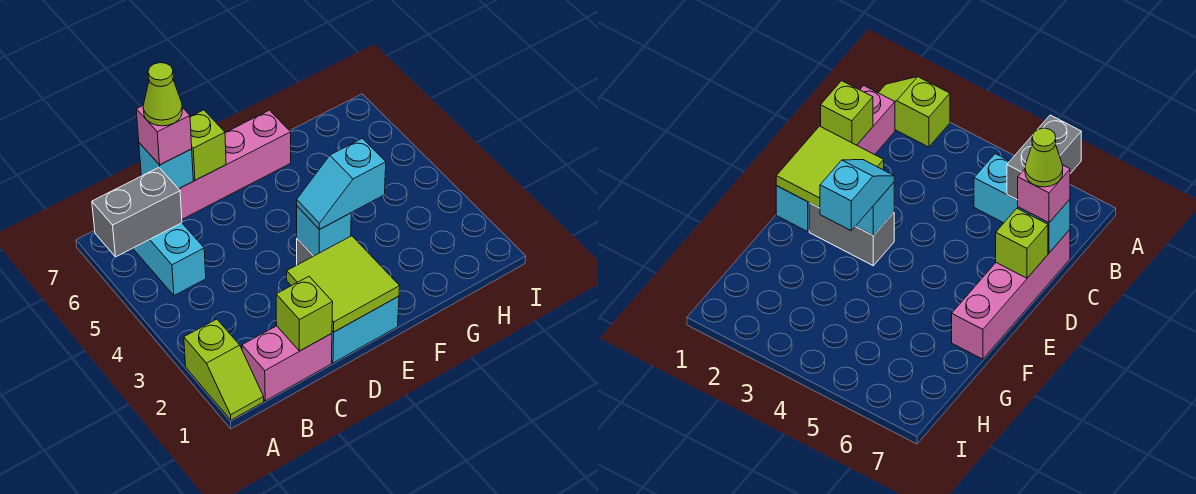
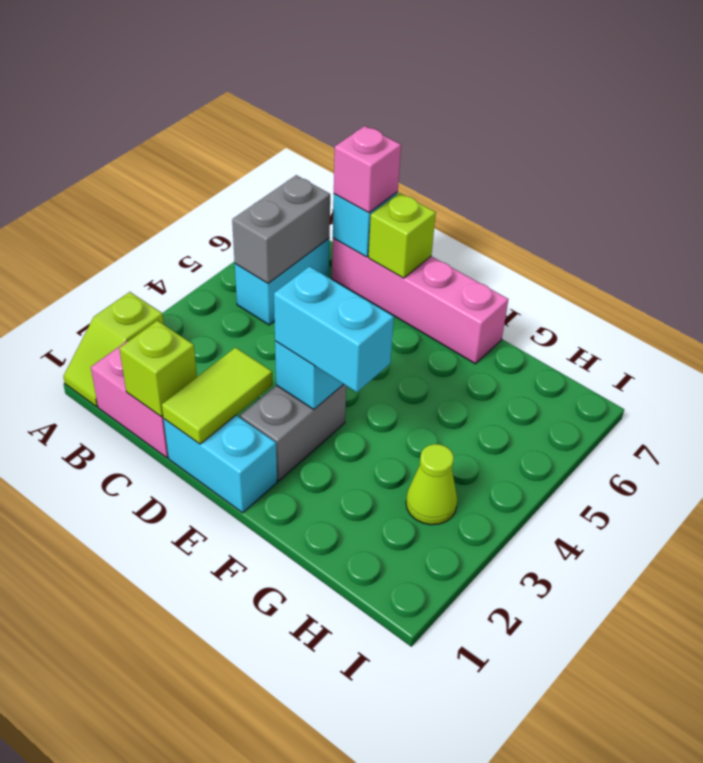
grey 1x2 brick [92,168,182,257] -> grey 1x2 brick turned to [232,175,330,283]
lime 1x1 cone [143,63,182,126] -> lime 1x1 cone moved to [406,444,458,525]
lime 2x2 tile [287,236,400,332] -> lime 1x2 tile [162,348,273,444]
cyan 1x2 slope [297,138,386,229] -> cyan 1x2 brick [274,266,394,392]

